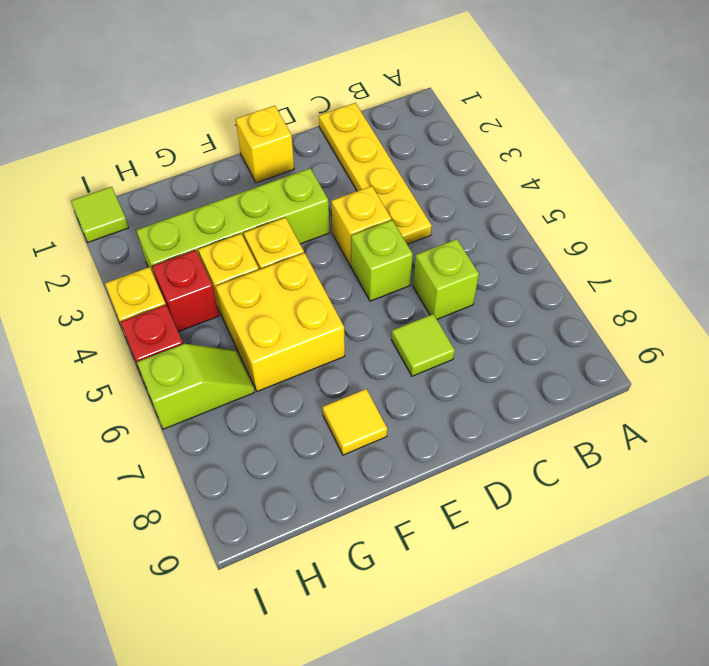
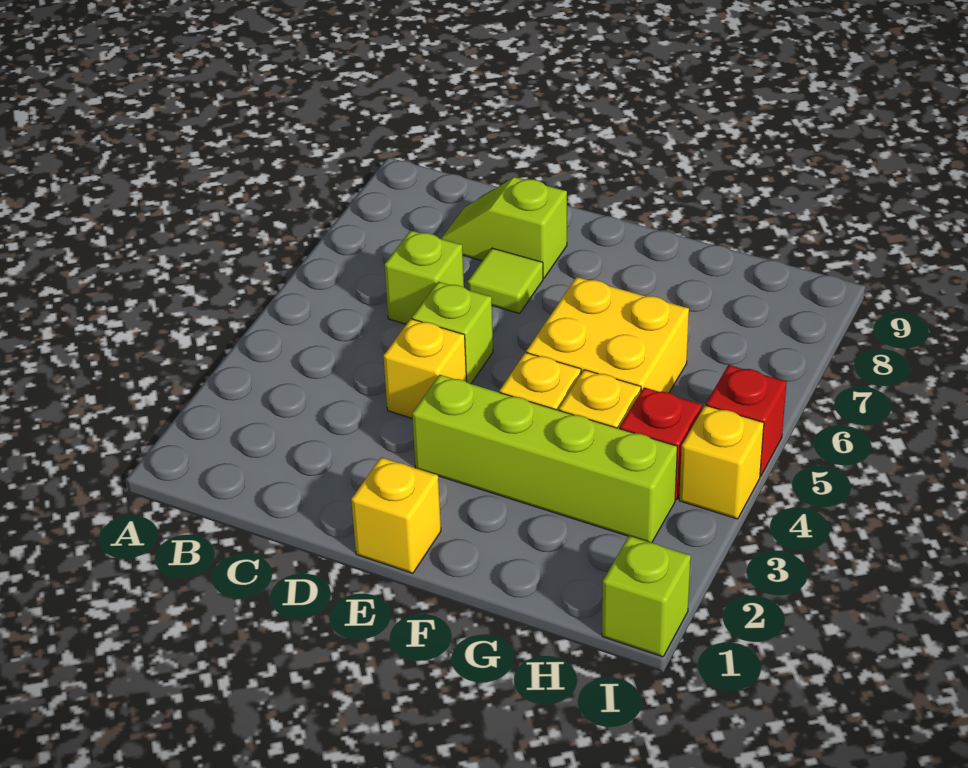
yellow 1x4 plate [319,103,432,244] -> none
yellow 1x1 tile [323,389,387,455] -> none
lime 1x2 slope [137,344,255,429] -> lime 1x2 slope moved to [441,177,567,278]
lime 1x1 tile [71,187,129,242] -> lime 1x1 brick [602,536,691,657]

